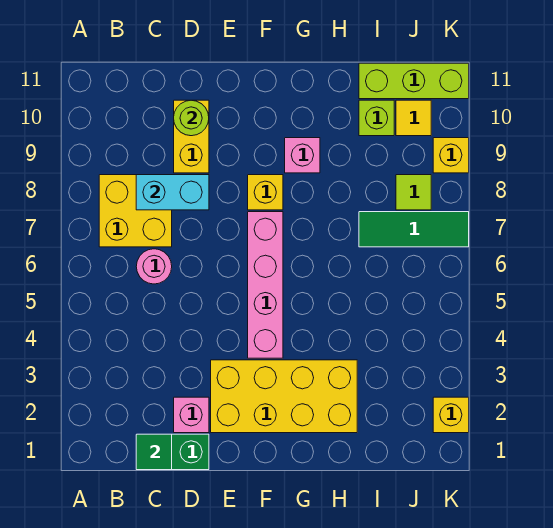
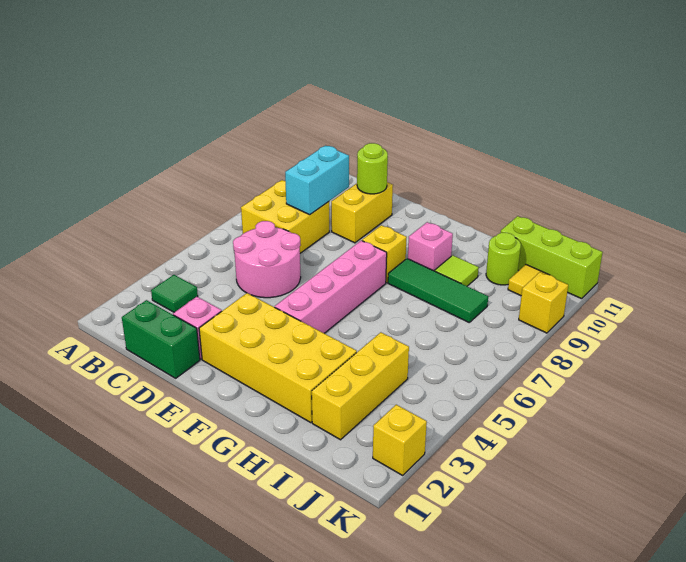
green 1x1 tile [136,434,172,470] -> green 1x1 tile moved to [151,275,198,312]
pink 1x1 round brick [136,249,172,284] -> pink 2x2 round brick [233,221,301,298]
cyan 1x2 brick [136,175,209,210] -> cyan 1x2 brick turned to [285,146,349,215]
none -> yellow 1x3 brick [312,332,409,440]
green 1x3 tile [359,212,469,247] -> green 1x3 tile moved to [388,259,488,322]
lime 1x1 brick [359,100,394,136] -> lime 1x1 round brick [486,233,521,285]
lime 1x1 tile [396,175,431,210] -> lime 1x1 tile moved to [435,255,479,286]

